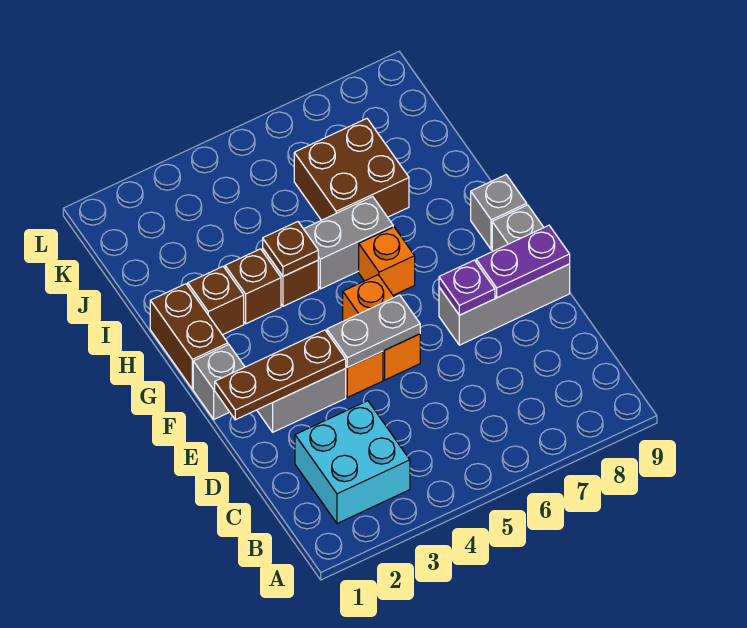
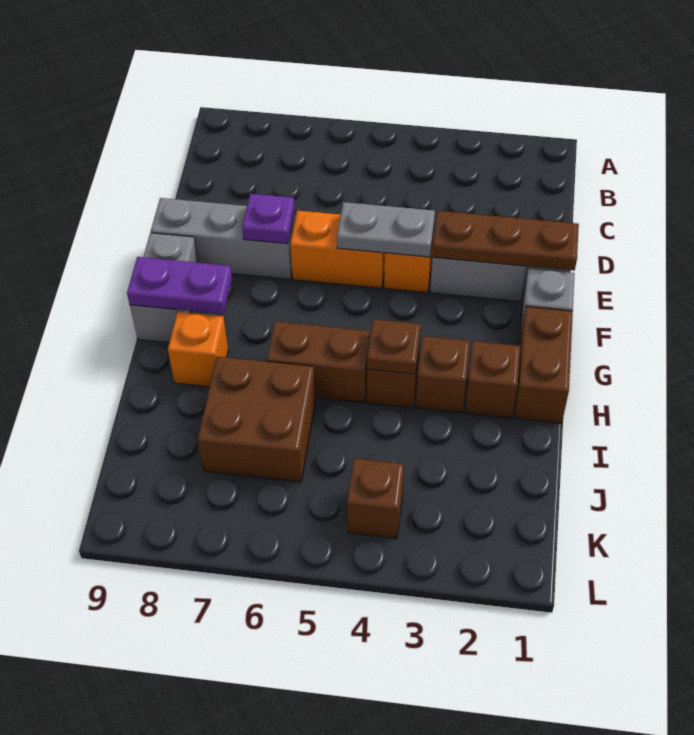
cyan 2x2 brick [295,401,410,523] -> none
orange 1x2 brick [343,275,420,380] -> orange 1x2 brick turned to [290,211,385,288]
purple 1x2 plate [476,225,570,298] -> purple 1x2 plate moved to [127,257,232,314]
orange 1x1 brick [359,227,415,295] -> orange 1x1 brick moved to [168,312,228,387]
grey 1x2 brick [304,197,393,289] -> brown 1x2 brick [267,322,371,403]
none -> brown 1x1 brick [347,458,404,538]

